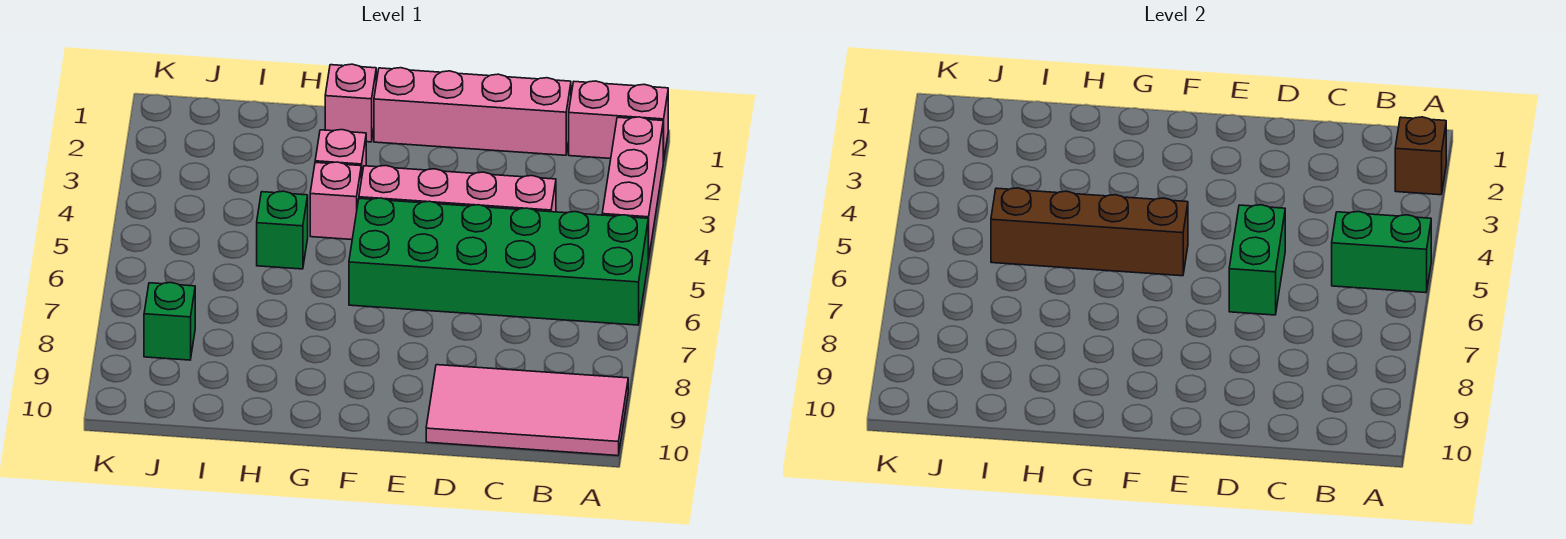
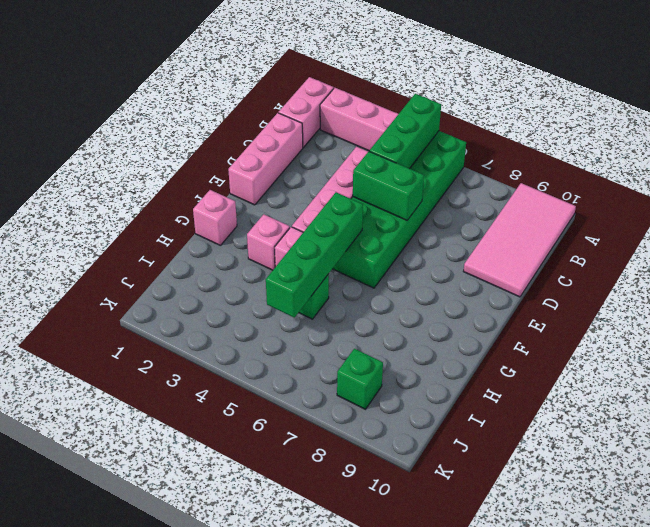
brown 1x1 brick [1395,117,1446,195] -> none
green 1x2 brick [1332,212,1431,293] -> green 1x3 brick [369,94,441,169]
pink 1x4 brick [374,68,571,155] -> pink 1x3 brick [228,113,303,205]
brown 1x4 brick [991,188,1188,276] -> green 1x4 brick [266,192,363,317]

